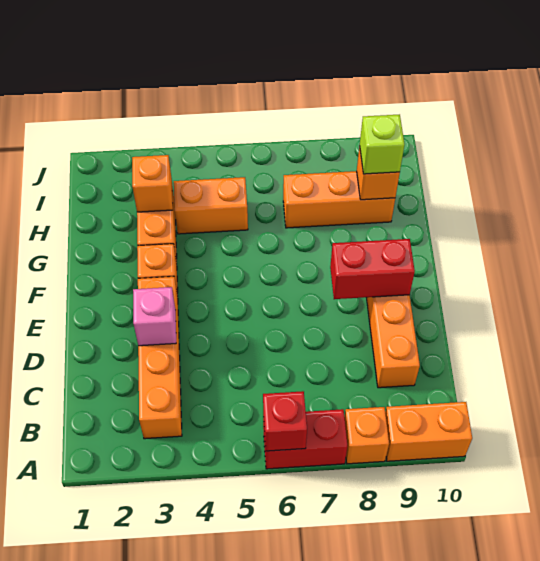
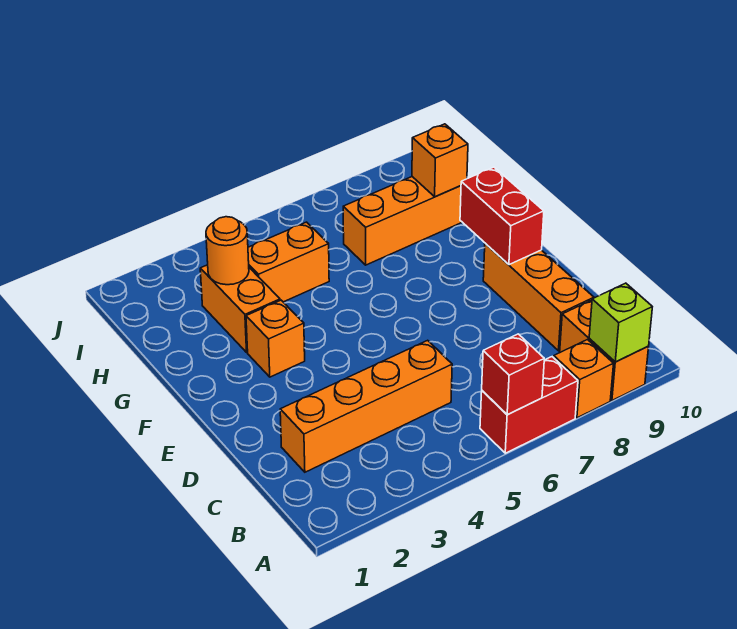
orange 1x2 brick [385,402,472,461] -> orange 1x2 brick turned to [560,300,649,400]
orange 1x4 brick [138,276,182,439] -> orange 1x4 brick turned to [280,340,452,472]
pink 1x1 brick [133,287,176,346] -> none
red 1x2 brick [330,239,415,299] -> red 1x2 brick turned to [460,167,544,265]
orange 1x1 brick [132,155,173,212] -> orange 1x1 round brick [206,217,249,285]
lime 1x1 brick [360,114,405,174] -> lime 1x1 brick moved to [589,283,652,362]

